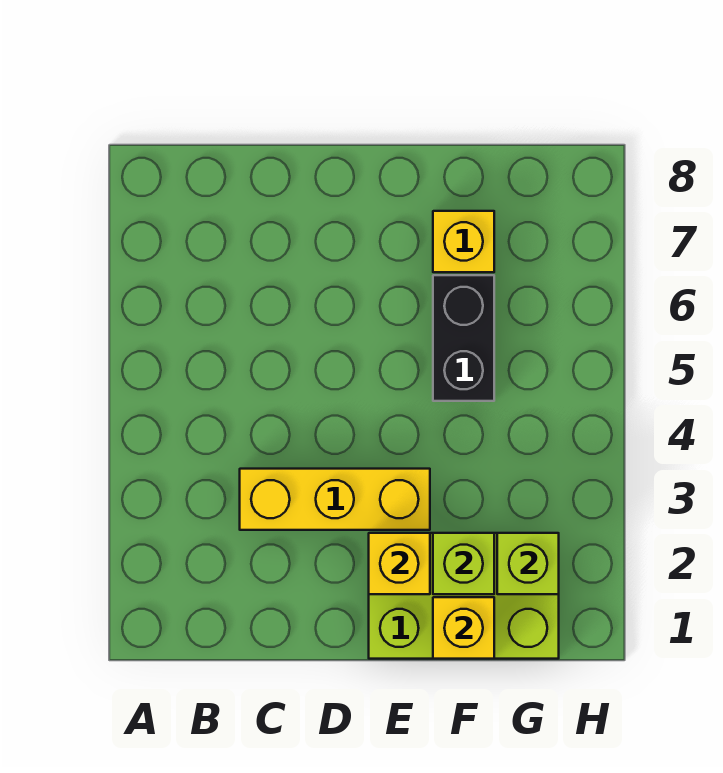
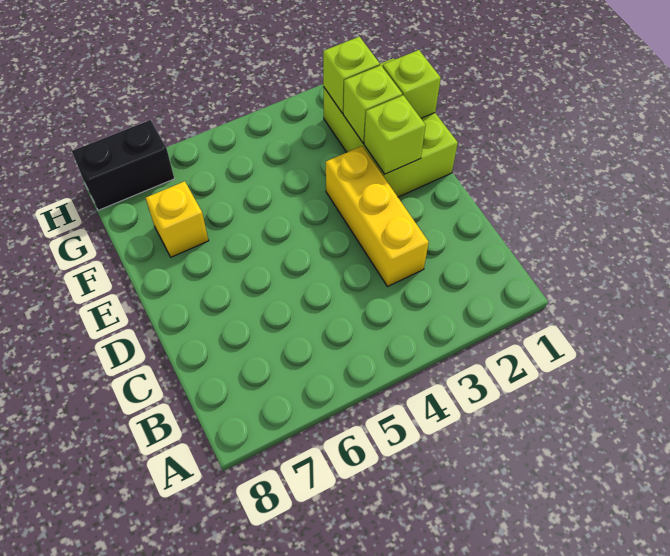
yellow 1x1 brick [369,533,430,594] -> lime 1x1 brick [364,95,426,174]
yellow 1x1 brick [433,597,494,659] -> lime 1x1 brick [383,50,441,118]
black 1x2 brick [433,275,494,401] -> black 1x2 brick moved to [72,120,174,210]

